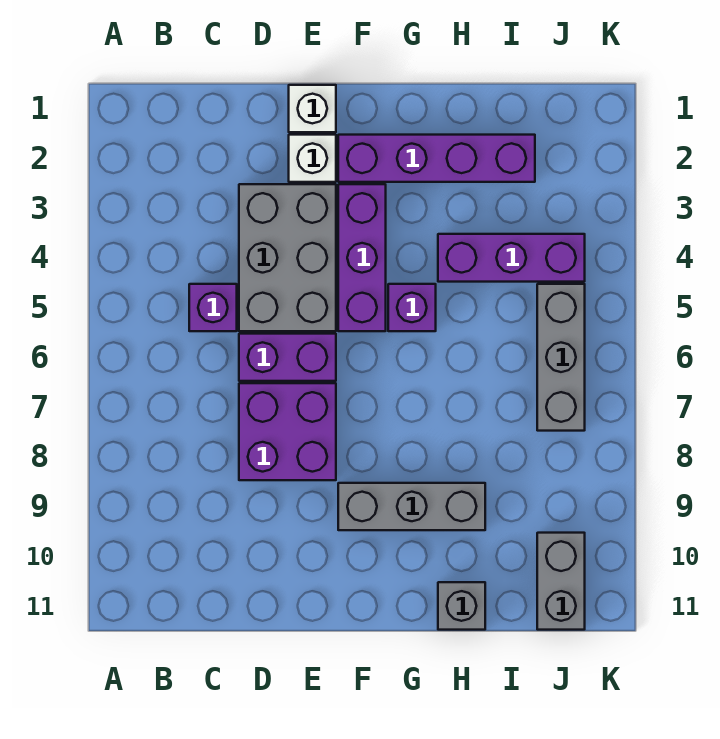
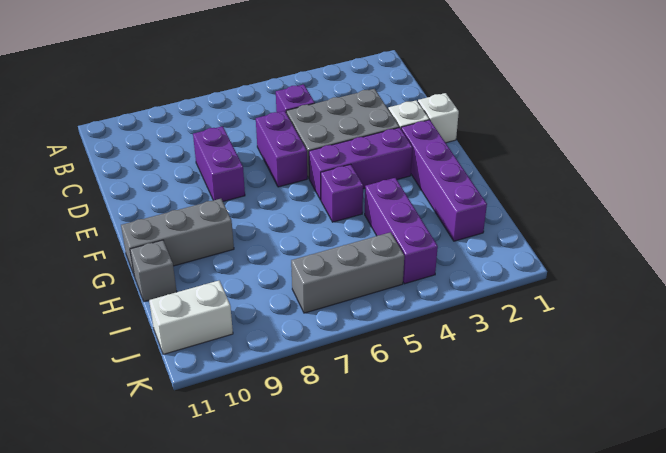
purple 2x2 brick [239,383,336,480] -> purple 1x2 brick [193,126,245,201]
grey 1x3 brick [338,483,485,530] -> grey 1x3 brick turned to [121,199,234,274]
grey 1x2 brick [537,533,585,630] -> white 1x2 brick [149,281,233,354]

